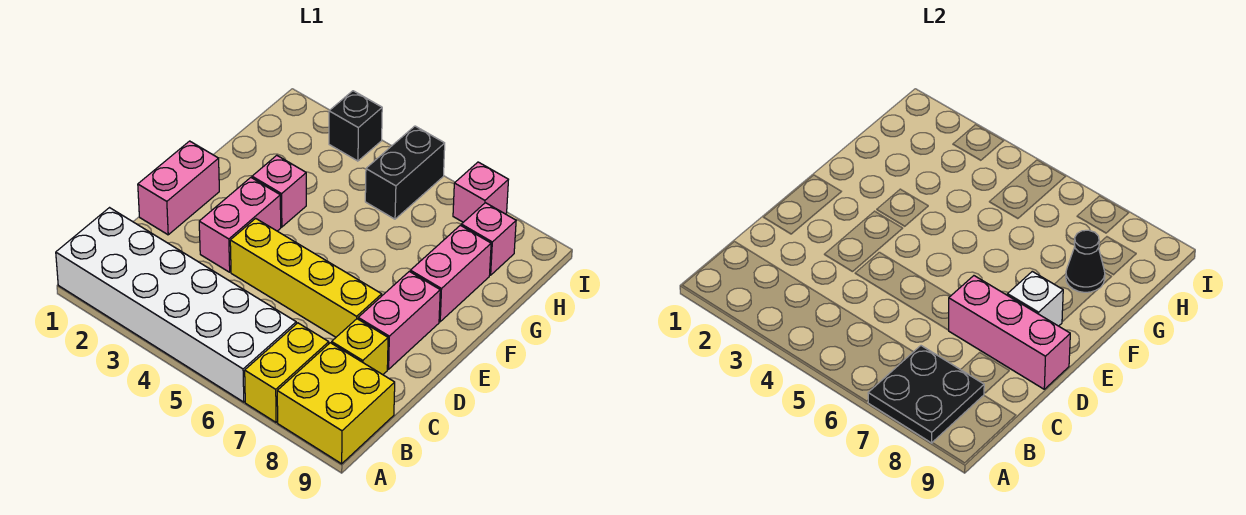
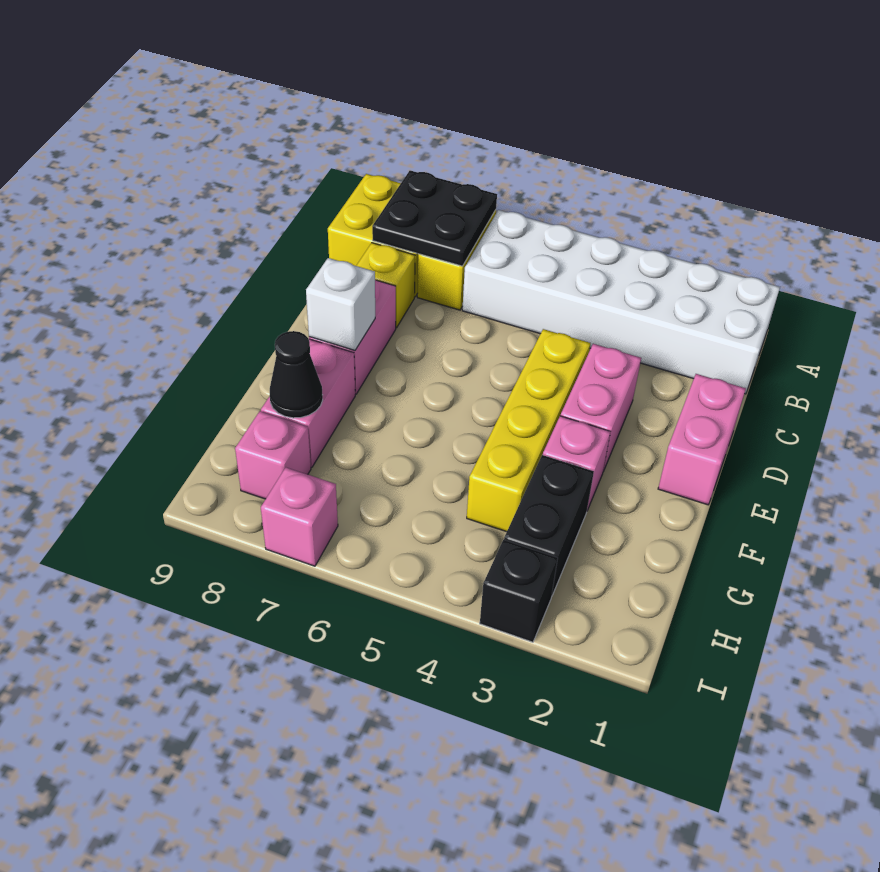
yellow 1x4 brick [230,218,382,337] -> yellow 1x4 brick turned to [467,329,590,532]
pink 1x3 brick [949,276,1070,389] -> none
black 1x2 brick [365,126,445,219] -> black 1x2 brick moved to [504,455,594,595]

